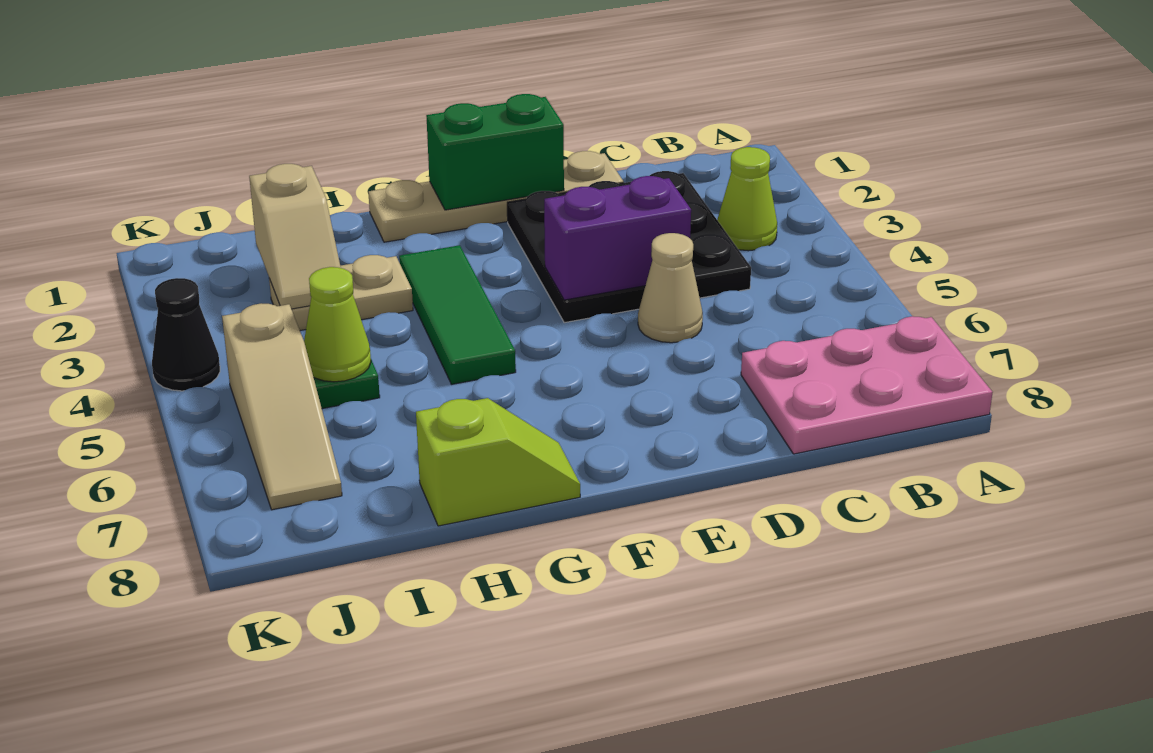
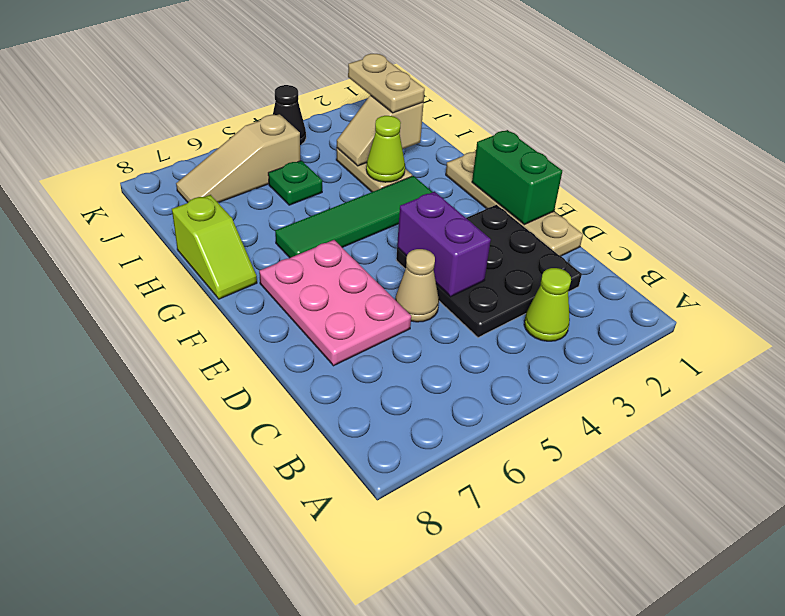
pink 2x3 plate [741,316,993,454] -> pink 2x3 plate moved to [259,240,411,366]
green 1x3 tile [399,245,516,384] -> green 1x4 tile [275,176,432,258]
none -> tan 1x2 plate [348,54,425,113]
lime 1x1 cone [304,267,371,382] -> lime 1x1 cone moved to [366,116,405,182]

